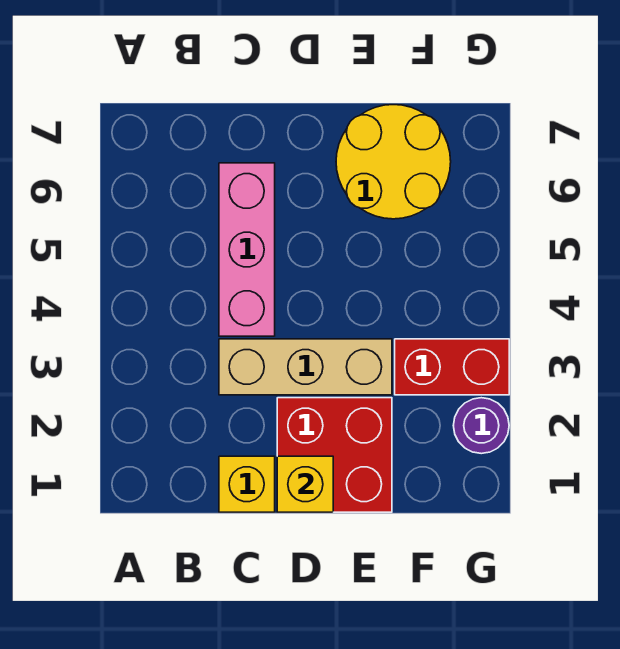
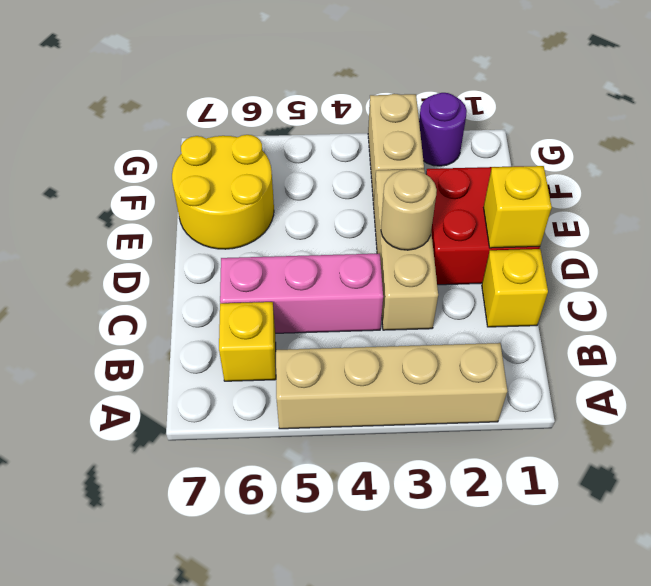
none -> tan 1x4 brick [276,343,507,429]
none -> yellow 1x1 brick [219,302,276,381]
none -> tan 1x1 round brick [381,170,437,250]
red 1x2 brick [395,339,509,395] -> tan 1x2 brick [368,94,424,205]

